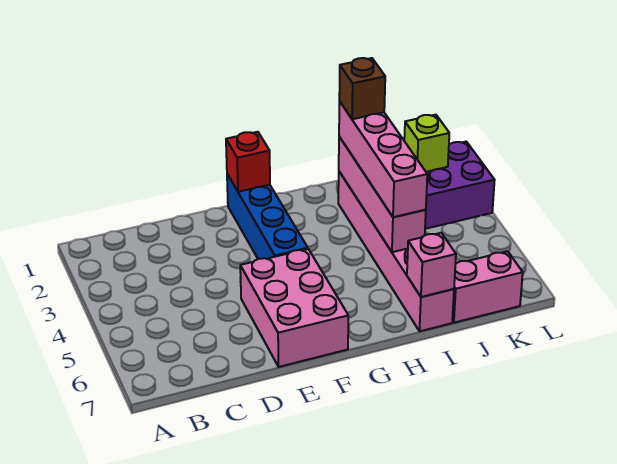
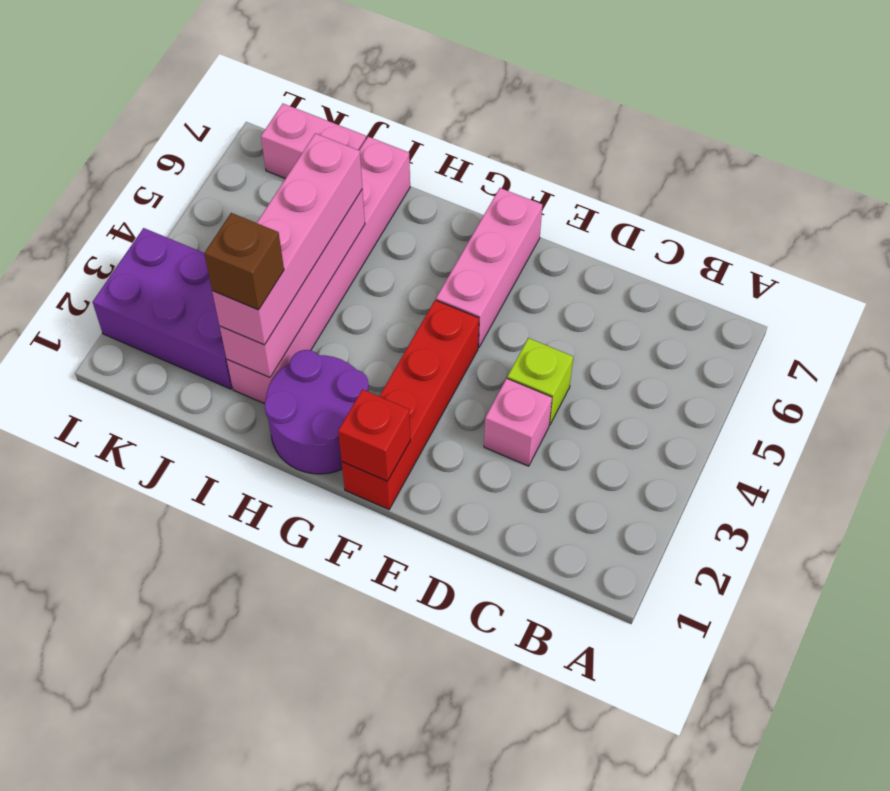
pink 2x3 brick [240,249,348,367] -> pink 1x3 brick [436,188,542,347]
blue 1x4 brick [227,174,308,259] -> red 1x4 brick [342,300,479,510]
none -> purple 2x2 round brick [265,350,369,474]
pink 1x1 brick [407,233,456,297] -> pink 1x1 brick moved to [484,379,552,466]
lime 1x1 brick [404,115,449,172] -> lime 1x1 brick moved to [507,338,573,425]

